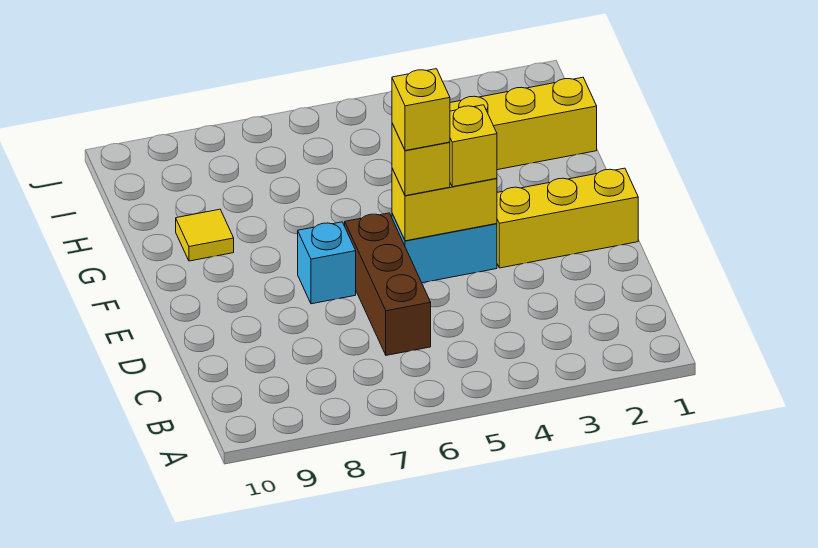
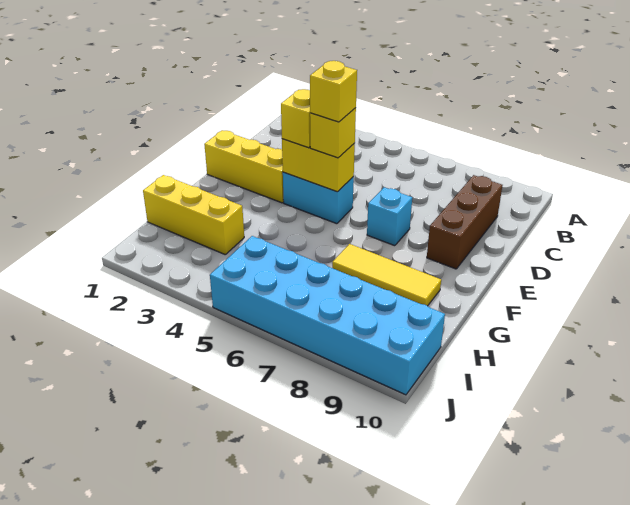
brown 1x3 brick [345,213,431,355] -> brown 1x3 brick moved to [427,175,503,269]
yellow 1x1 tile [176,209,234,261] -> yellow 1x3 tile [332,244,441,306]
none -> cyan 2x6 brick [210,236,445,395]

